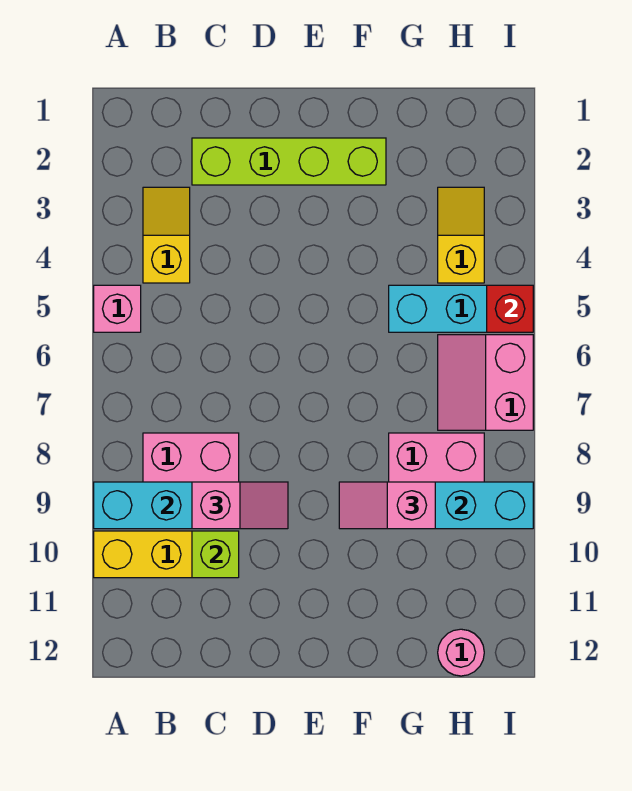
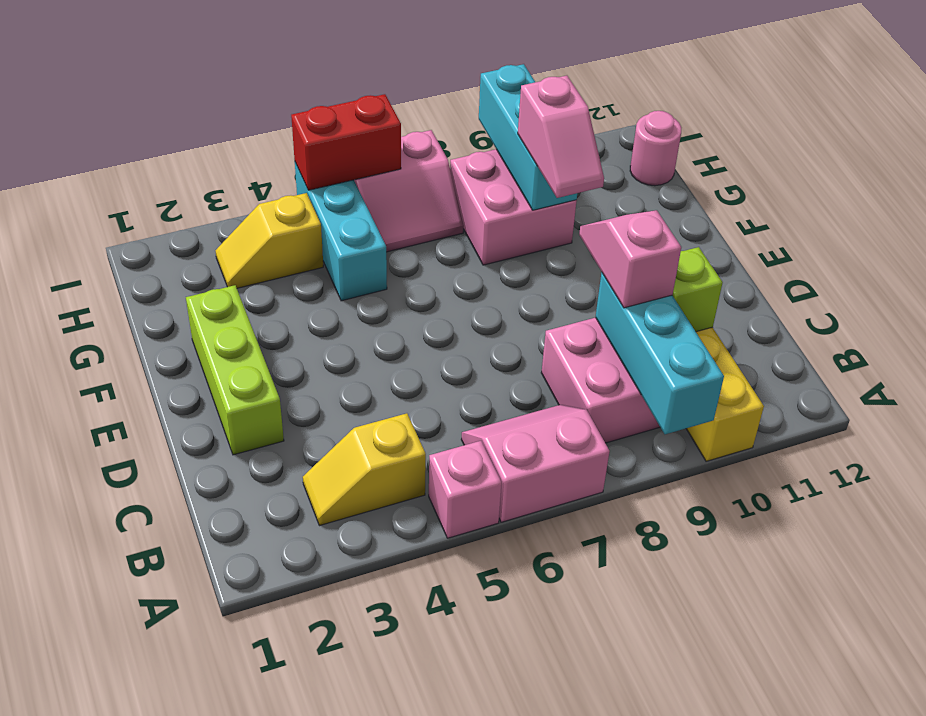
none -> pink 2x2 slope [461,405,610,522]
lime 1x4 brick [192,138,386,185] -> lime 1x3 brick [186,285,284,455]
red 1x1 brick [487,285,533,332] -> red 1x2 brick [291,94,401,190]

